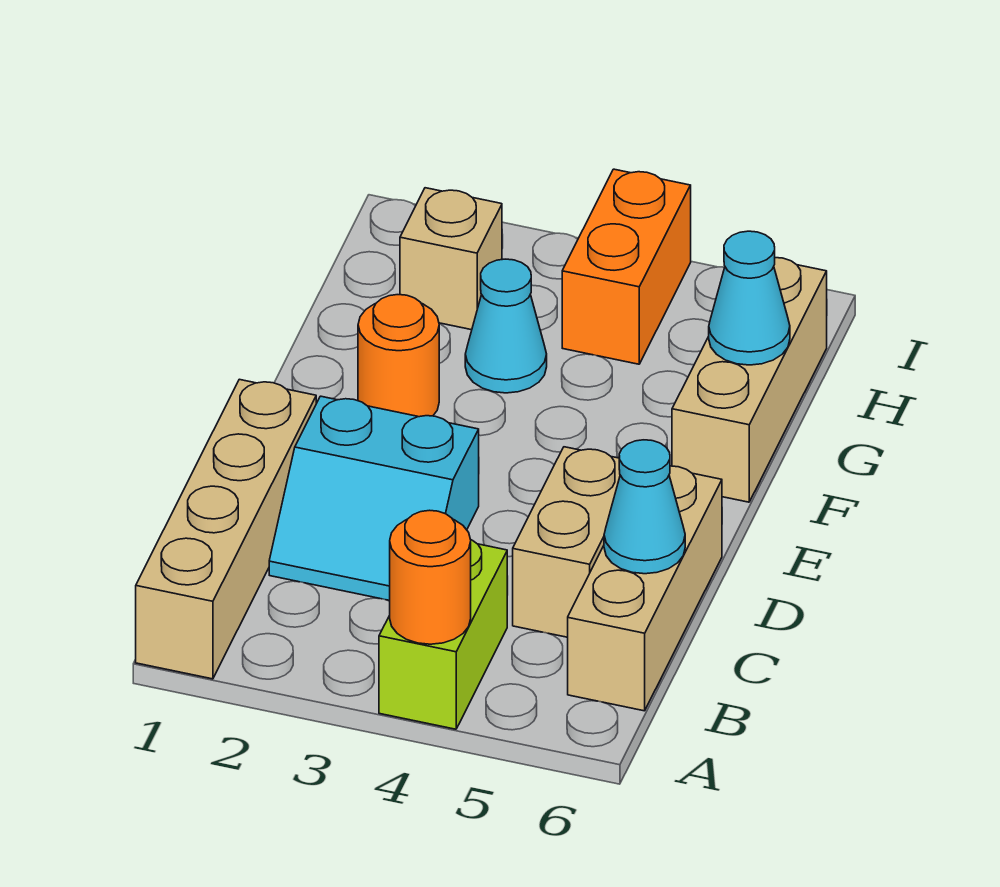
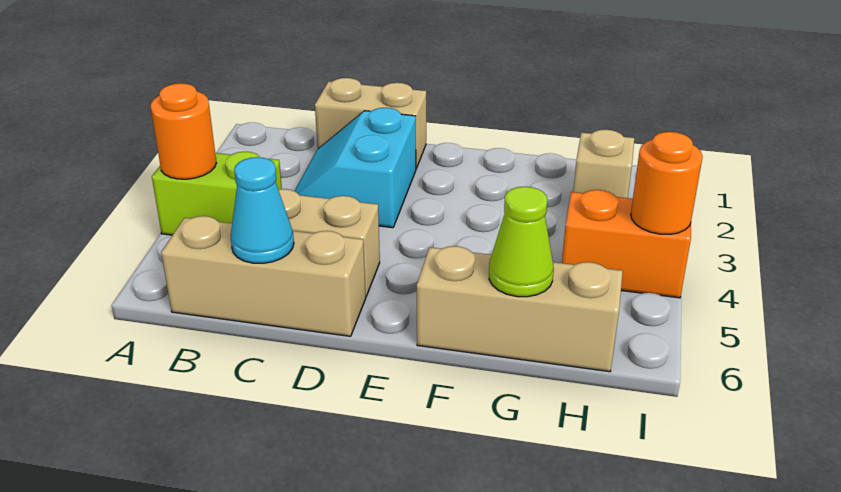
tan 1x4 brick [136,379,316,679] -> tan 1x2 brick [315,78,426,169]
orange 1x1 round brick [358,295,439,417] -> orange 1x1 round brick moved to [631,132,703,234]
cyan 1x1 cone [465,259,547,393] -> none
cyan 1x1 cone [709,231,790,365] -> lime 1x1 cone [489,187,554,297]

